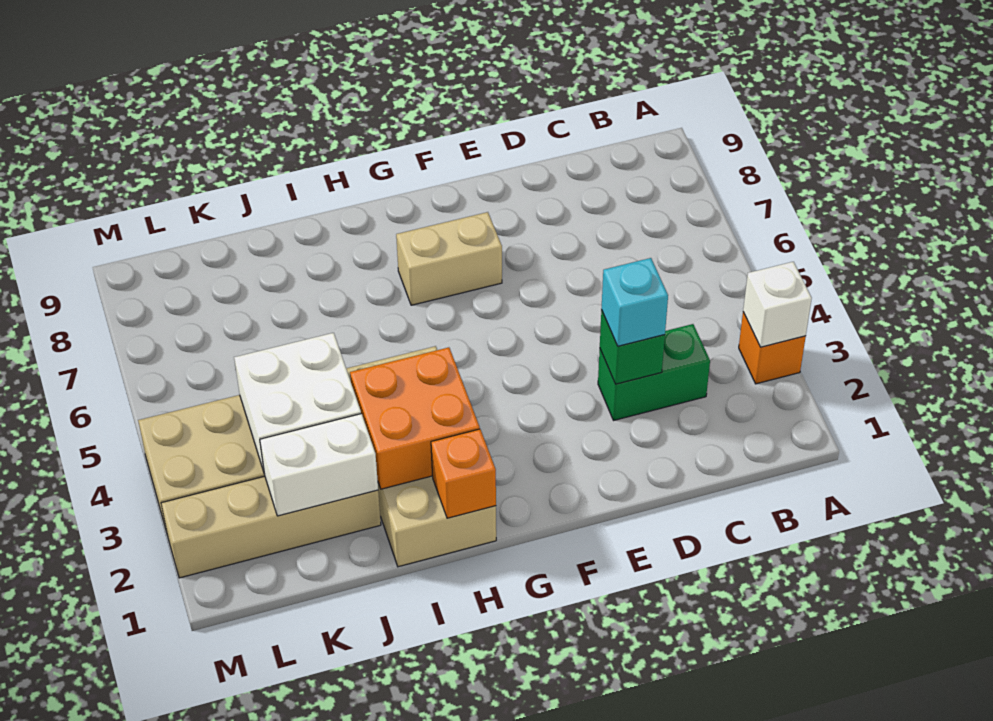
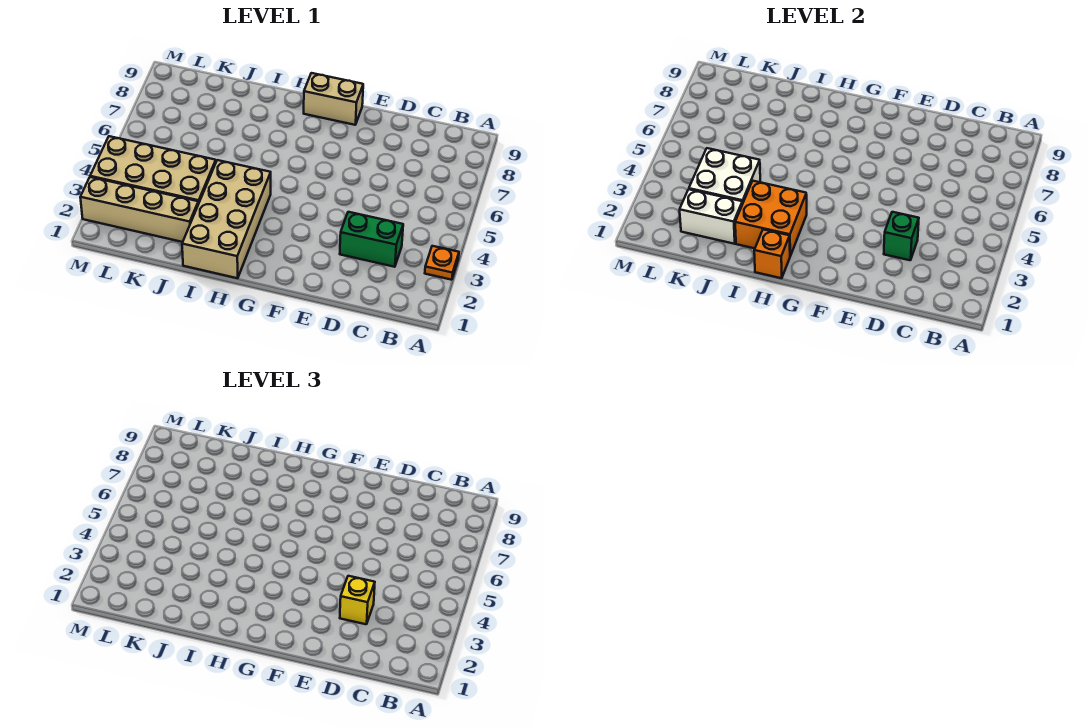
orange 1x1 brick [739,312,806,384] -> orange 1x1 plate [425,246,459,280]
white 1x1 brick [743,262,812,347] -> none
cyan 1x1 brick [601,258,668,346] -> yellow 1x1 brick [340,576,375,624]
tan 1x2 brick [396,212,502,305] -> tan 1x2 brick moved to [304,73,363,125]

